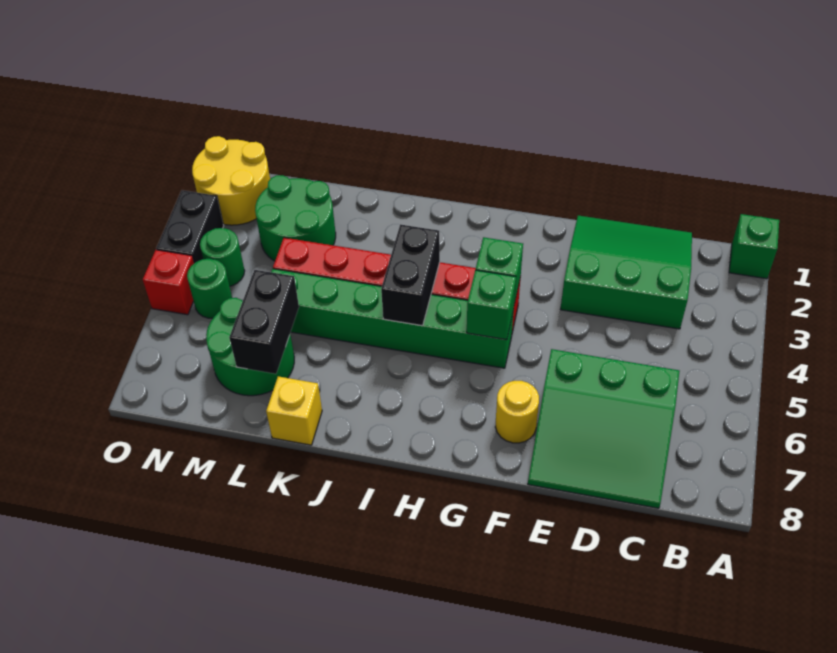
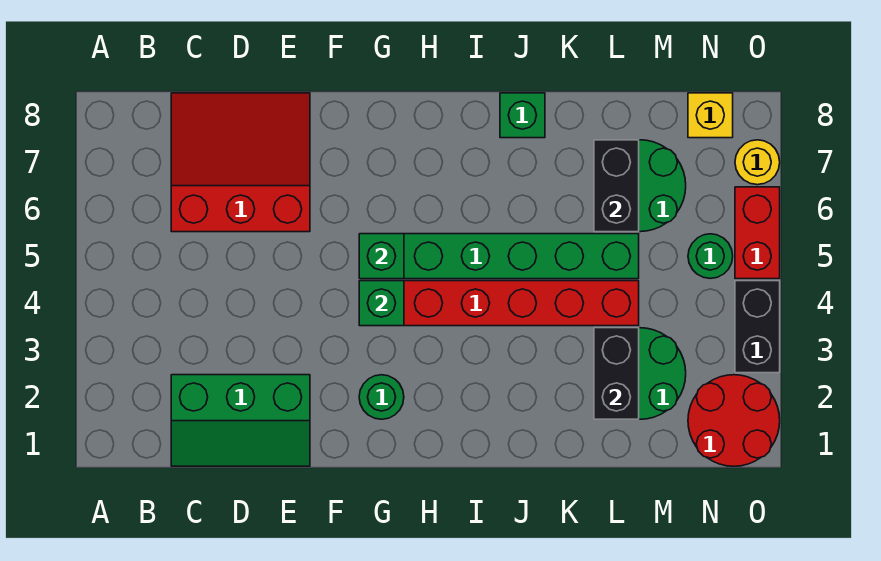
green 1x1 brick [729,214,779,279] -> green 1x1 brick moved to [500,93,545,138]
green 3x3 slope [561,215,692,329] -> green 2x3 slope [171,375,310,466]
green 3x3 slope [528,349,680,508] -> red 3x3 slope [171,93,310,232]
yellow 1x1 round brick [495,381,539,443] -> yellow 1x1 round brick moved to [735,140,780,185]
black 1x2 brick [381,224,440,326] -> black 1x2 brick moved to [594,328,639,419]
yellow 1x1 brick [266,376,322,445] -> yellow 1x1 brick moved to [688,93,733,138]
yellow 2x2 round brick [192,136,270,225] -> red 2x2 round brick [688,375,780,466]
green 1x1 round brick [200,228,245,286] -> green 1x1 round brick moved to [359,375,404,419]
red 1x1 brick [143,250,194,315] -> red 1x2 brick [735,187,780,279]

